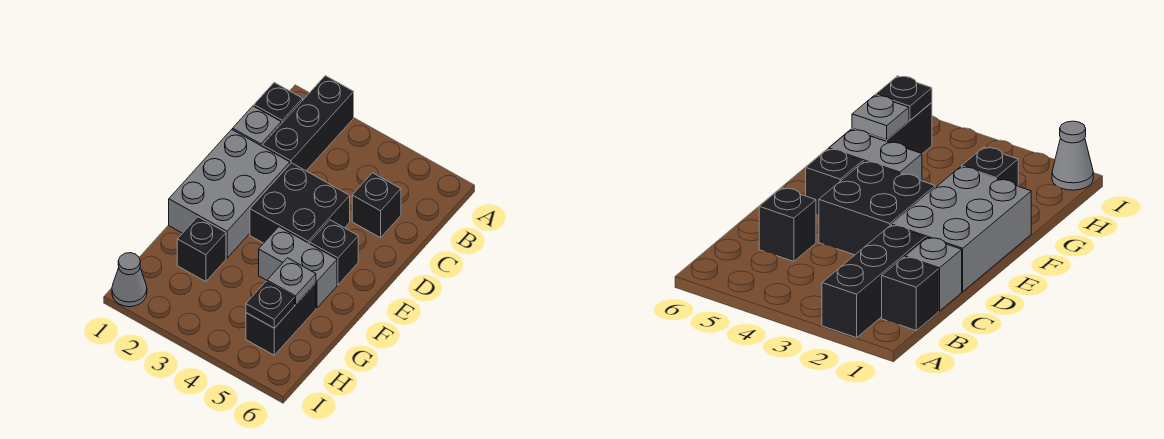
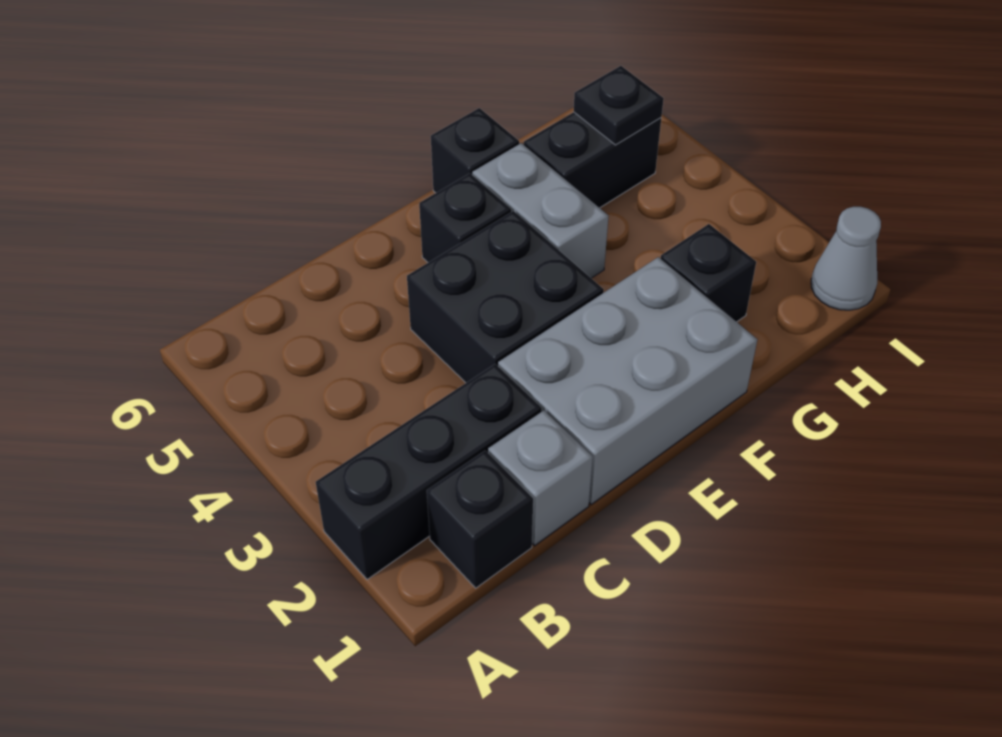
black 1x1 brick [352,173,401,238] -> black 1x1 brick moved to [431,108,519,193]
grey 1x1 plate [267,258,316,305] -> none

